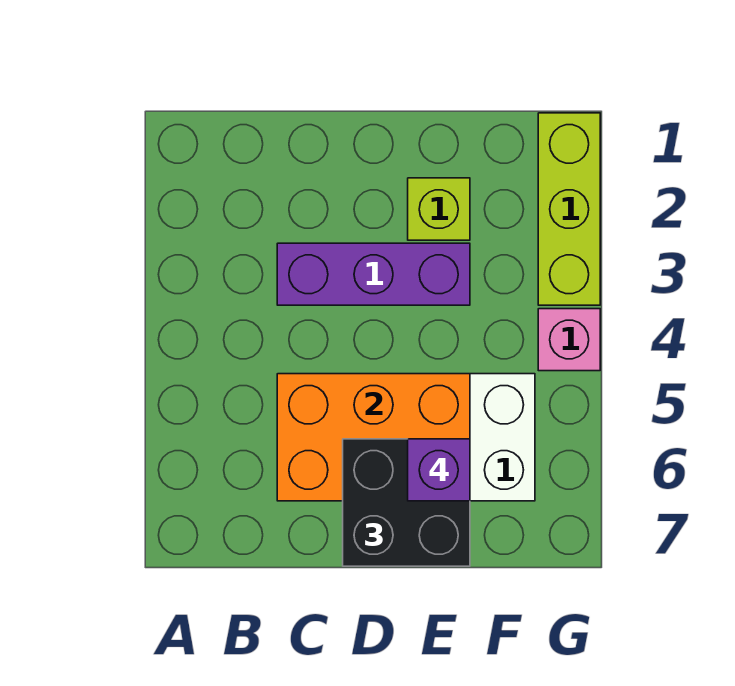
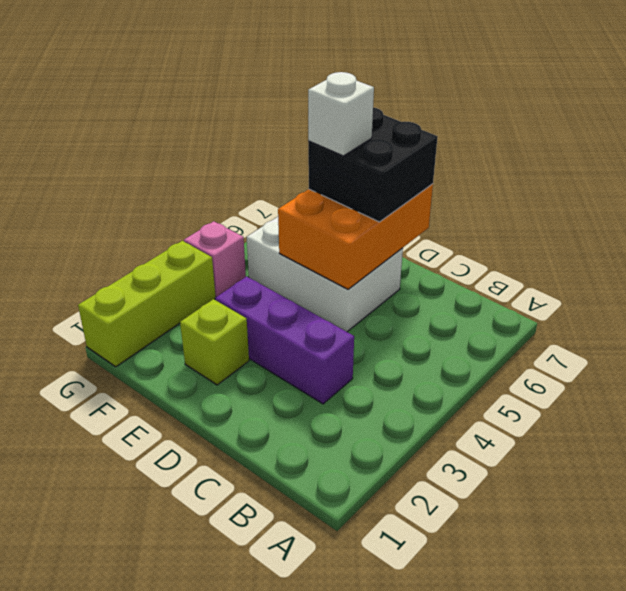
orange 2x3 brick [277,374,470,501] -> orange 2x3 brick turned to [278,184,433,289]
purple 1x1 brick [408,439,470,501] -> white 1x1 brick [308,72,374,156]

